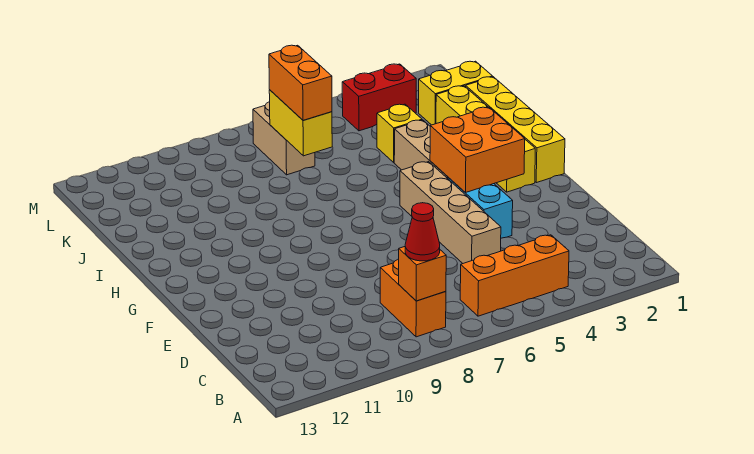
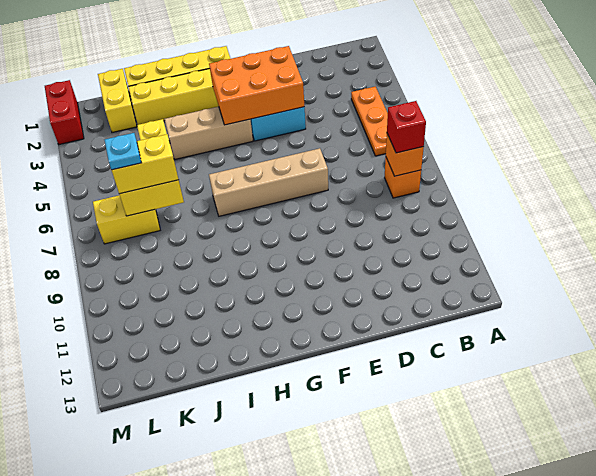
orange 1x3 brick [460,235,569,316] -> orange 1x3 plate [351,87,388,156]
orange 1x2 brick [380,259,446,337] -> orange 1x1 brick [385,158,421,198]
red 1x1 cone [405,203,440,261] -> red 1x1 brick [387,101,426,153]
tan 1x4 brick [400,162,501,263] -> tan 1x4 brick moved to [209,148,328,216]
orange 2x2 brick [430,107,525,193] -> orange 2x3 brick [209,46,304,125]
orange 1x2 brick [269,45,332,120] -> yellow 1x2 brick [112,134,179,194]
tan 1x2 brick [253,102,315,175] -> yellow 1x2 brick [93,195,160,244]
none -> cyan 1x1 plate [105,133,141,170]
red 1x2 brick [342,64,416,131] -> red 1x2 brick moved to [45,80,84,144]

